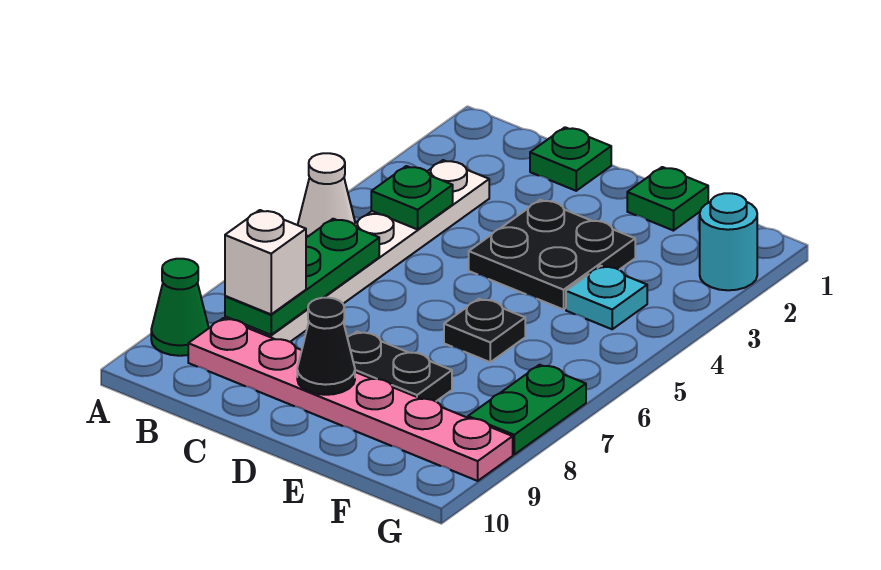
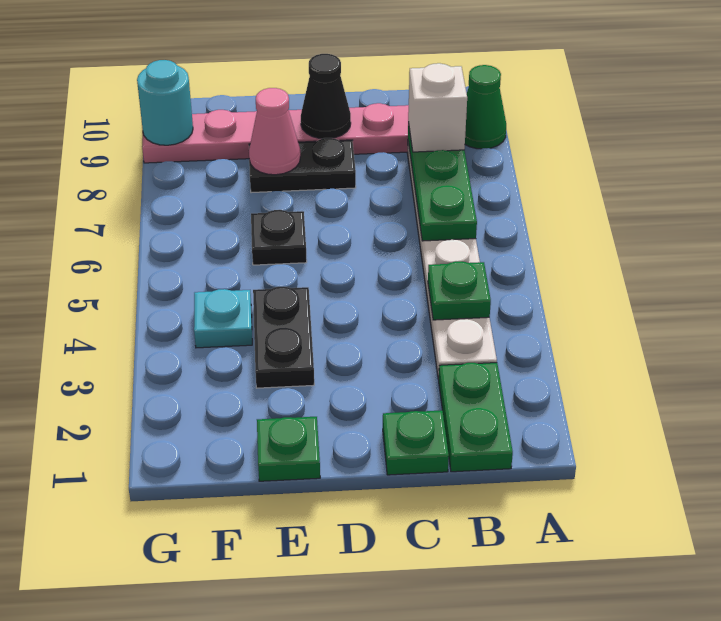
white 1x1 cone [298,153,355,238] -> none
black 2x2 plate [469,200,635,310] -> black 1x2 plate [253,287,314,388]
none -> pink 1x1 cone [249,88,300,175]
cyan 1x1 round brick [700,193,757,290] -> cyan 1x1 round brick moved to [137,60,193,145]
green 1x2 plate [468,365,586,454] -> green 1x2 plate moved to [439,363,513,472]

